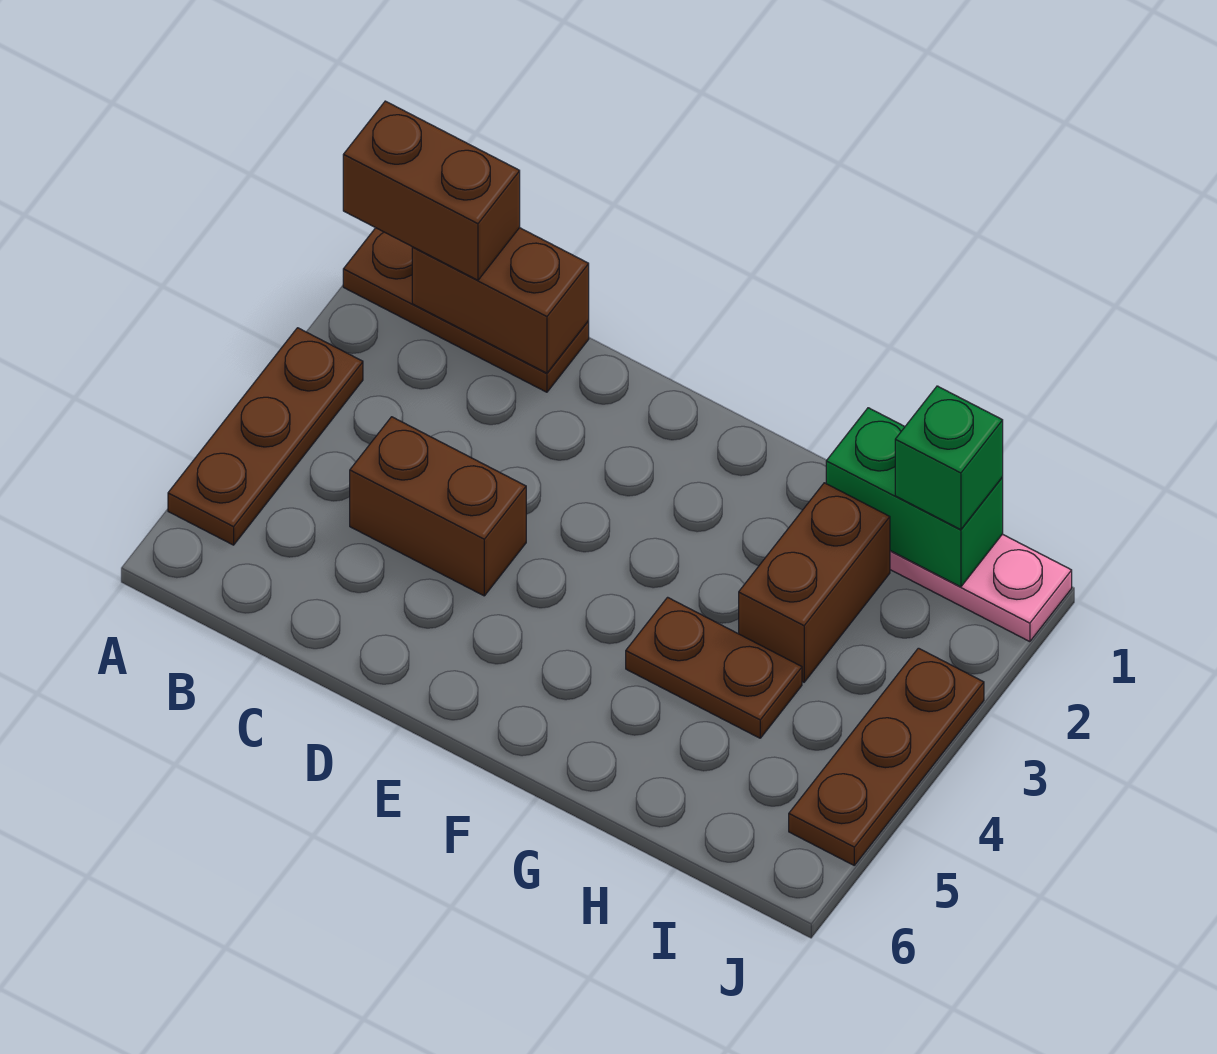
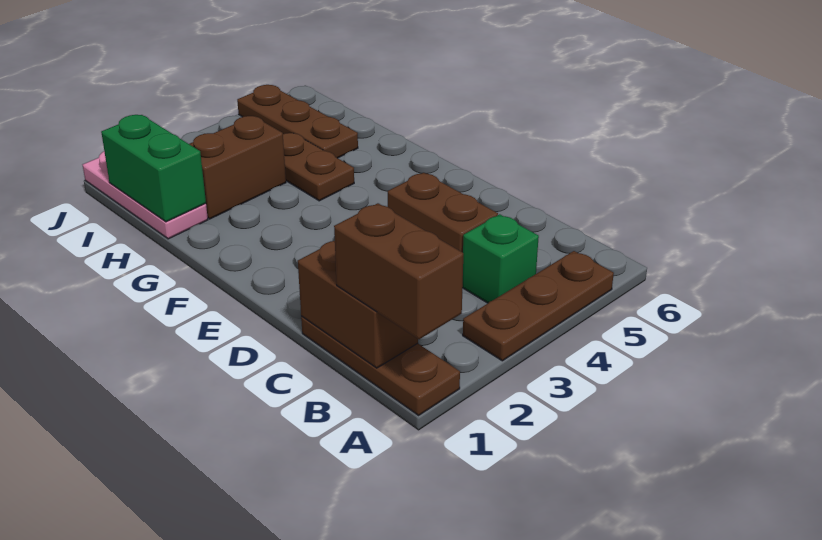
green 1x1 brick [895,386,1003,530] -> green 1x1 brick moved to [462,214,539,303]
brown 1x3 plate [789,648,984,865] -> brown 1x3 plate turned to [237,85,358,158]

